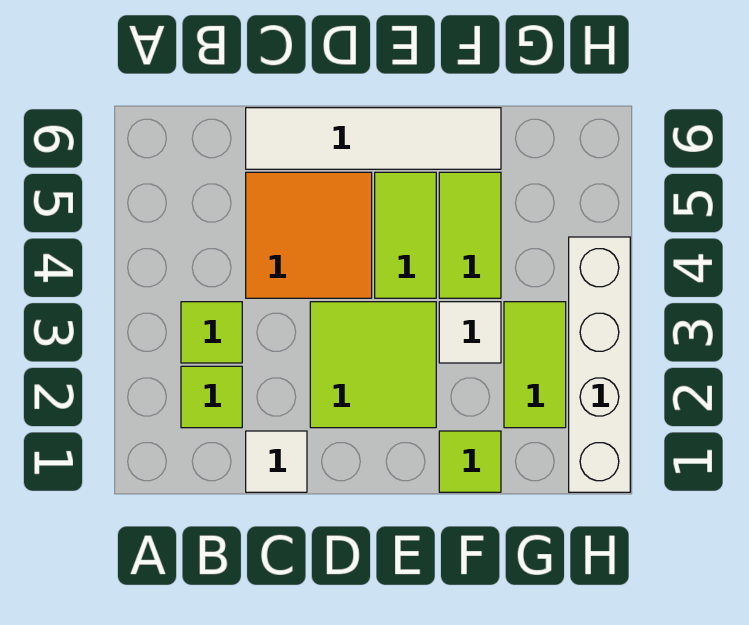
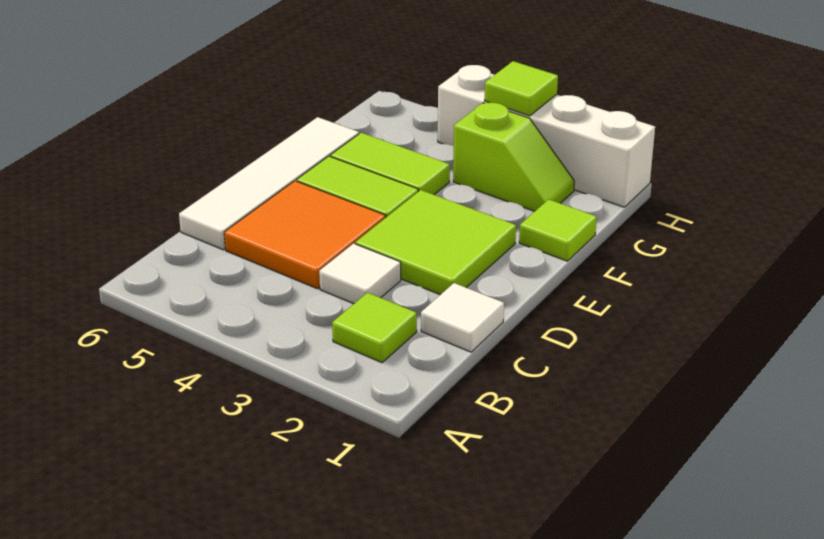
lime 1x1 tile [181,302,242,363] -> lime 1x1 tile moved to [484,61,558,116]
white 1x1 tile [439,302,501,363] -> white 1x1 tile moved to [319,243,401,304]
lime 1x2 tile [504,302,566,428] -> lime 1x2 slope [453,103,574,211]

